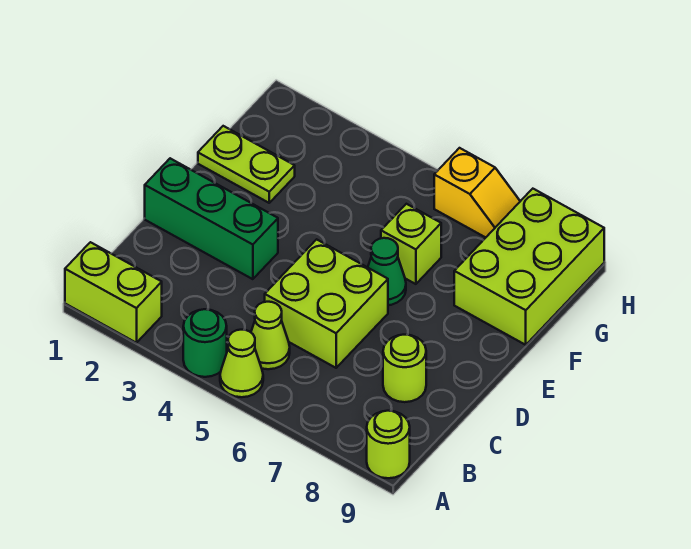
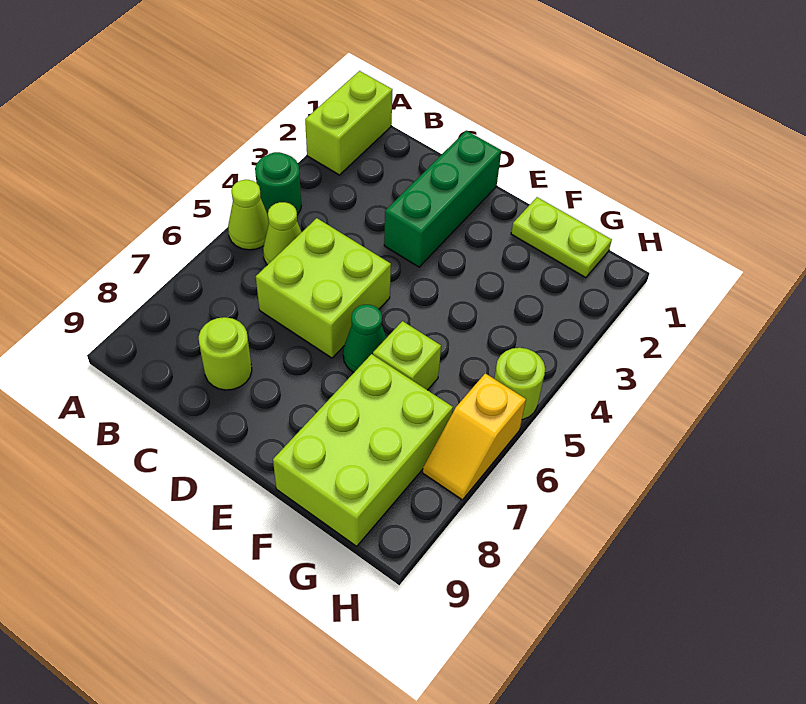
lime 1x1 round brick [367,411,410,478] -> lime 1x1 round brick moved to [494,348,545,420]
lime 1x2 plate [198,126,295,203] -> lime 1x2 plate turned to [511,197,612,278]
lime 2x3 brick [454,189,604,345] -> lime 2x3 brick turned to [273,354,453,546]

